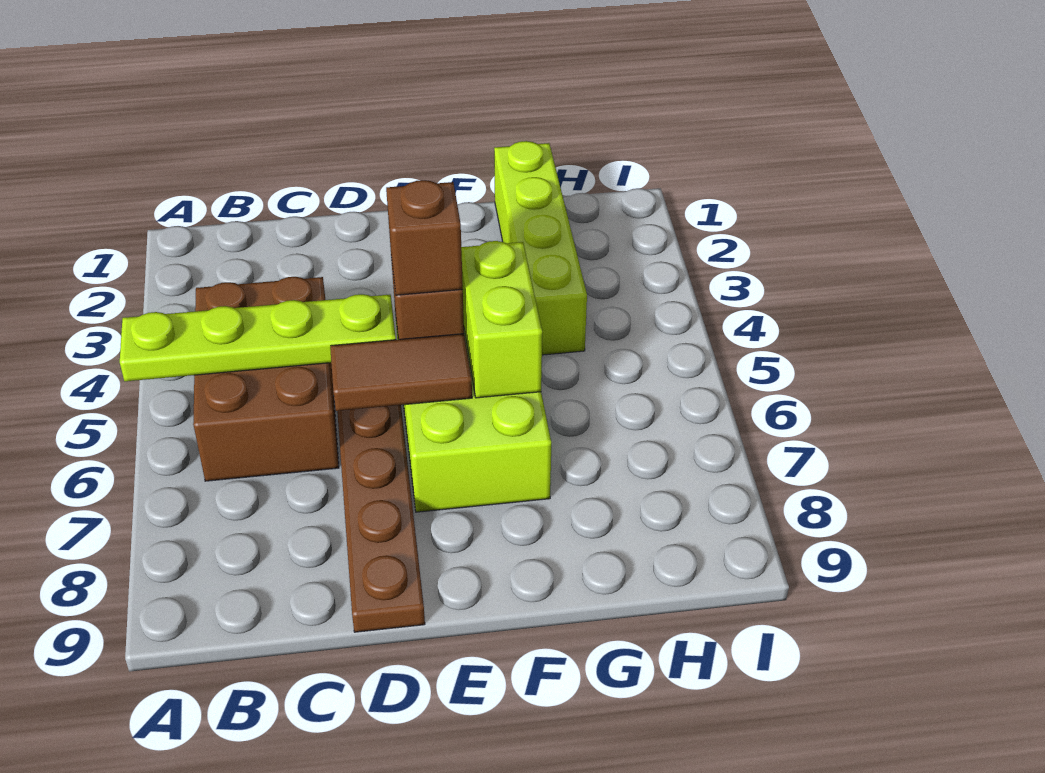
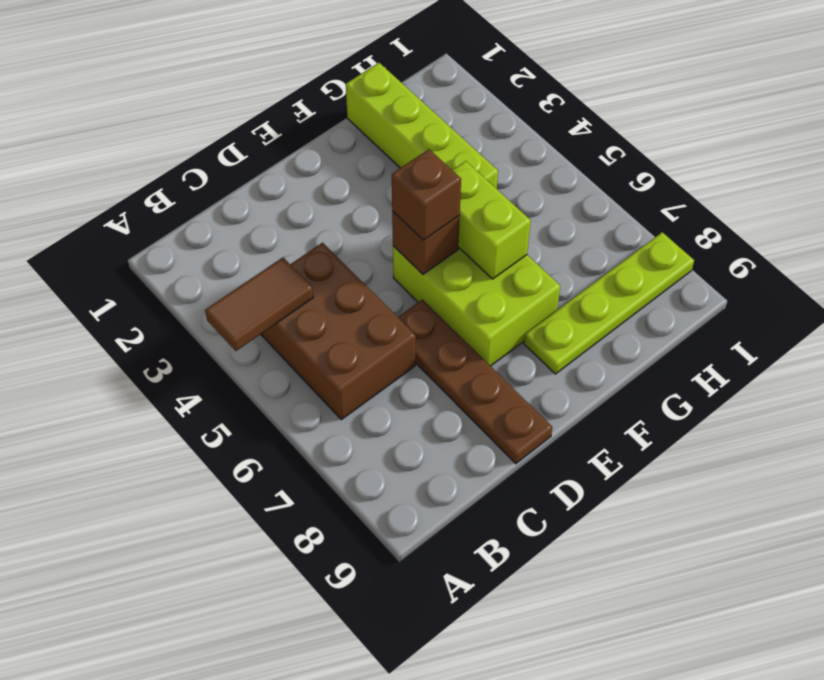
lime 1x4 plate [120,294,396,381] -> lime 1x4 plate moved to [524,232,694,374]
brown 1x2 tile [330,334,472,411] -> brown 1x2 tile moved to [205,257,313,351]

